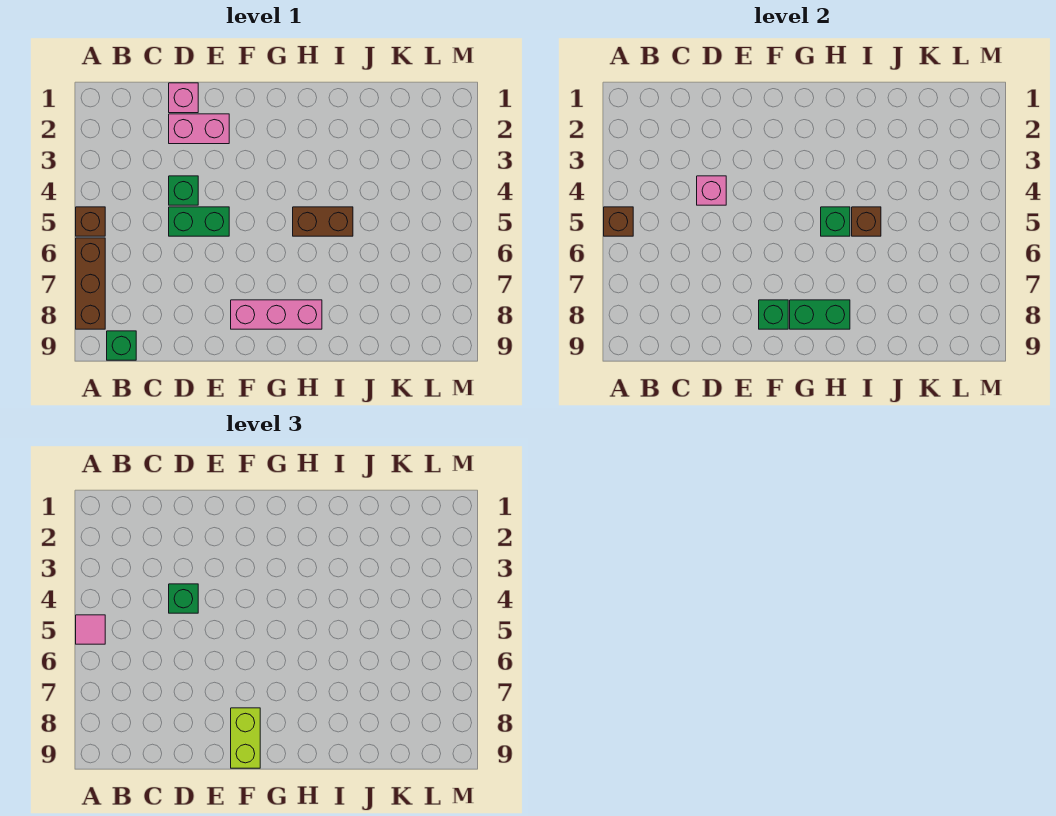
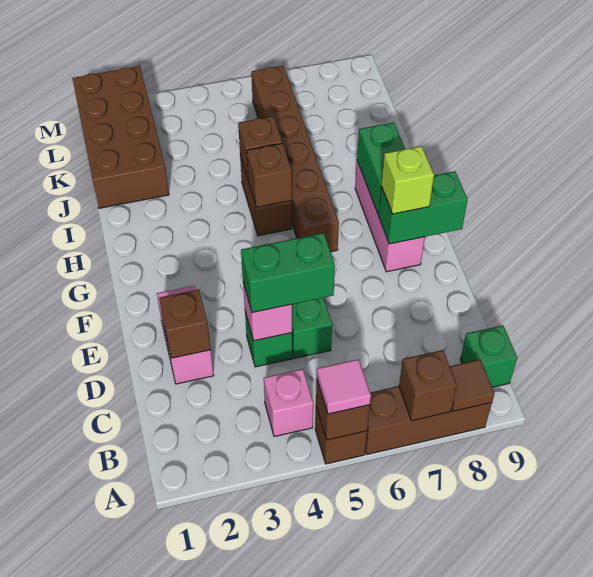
none -> brown 1x1 brick [399,350,457,421]
none -> brown 1x1 tile [450,360,494,411]
pink 1x1 brick [169,83,198,113] -> pink 1x1 brick moved to [264,369,313,437]
none -> brown 1x1 brick [159,290,211,358]
green 1x1 brick [169,584,198,613] -> green 1x2 brick [241,233,335,313]
green 1x1 brick [759,300,788,329] -> green 1x2 brick [378,171,468,244]
lime 1x2 brick [231,708,260,768] -> lime 1x1 brick [381,146,434,214]
none -> brown 1x6 brick [251,66,339,252]
green 1x1 brick [821,207,850,236] -> brown 1x1 brick [247,143,292,207]
none -> brown 2x4 brick [72,66,169,208]

